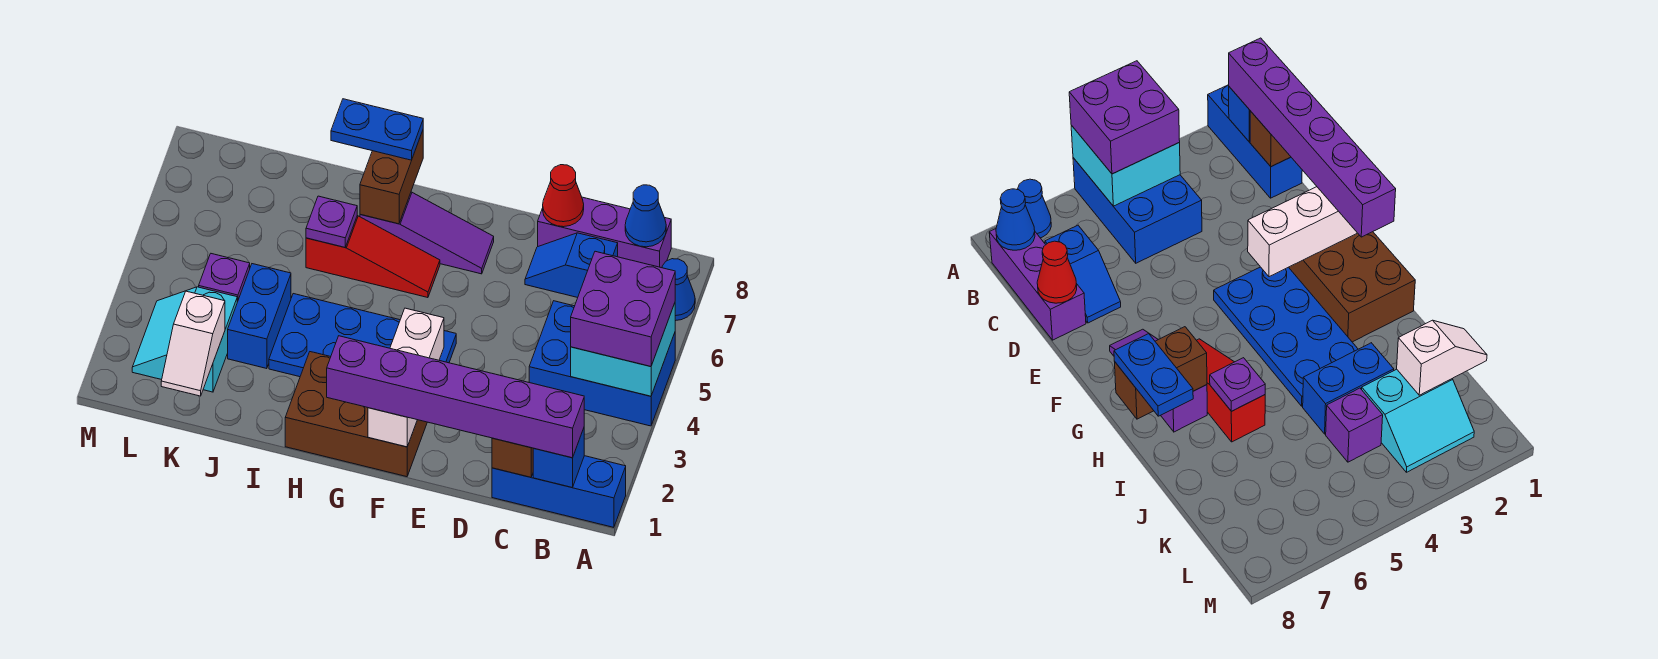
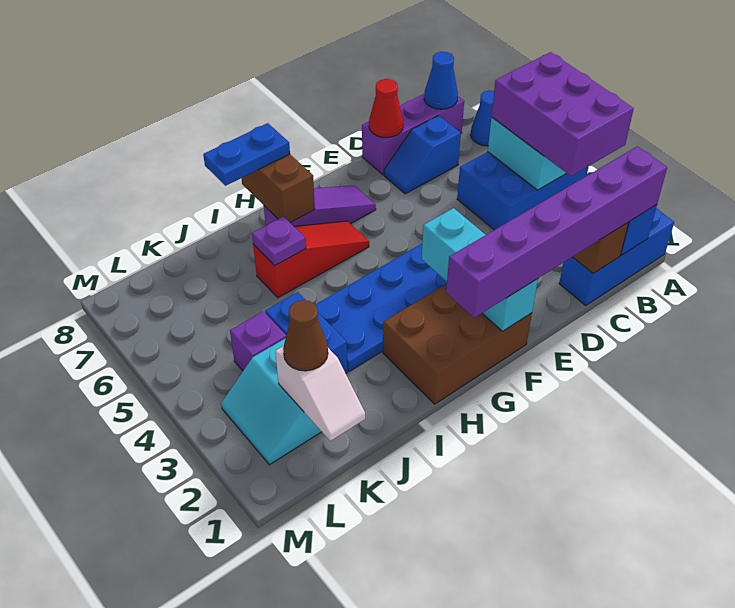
purple 2x2 brick [571,251,675,366] -> purple 2x3 brick [492,52,634,176]
white 1x3 brick [368,308,444,447] -> cyan 1x3 brick [422,208,538,331]
none -> brown 1x1 cone [283,300,328,371]

